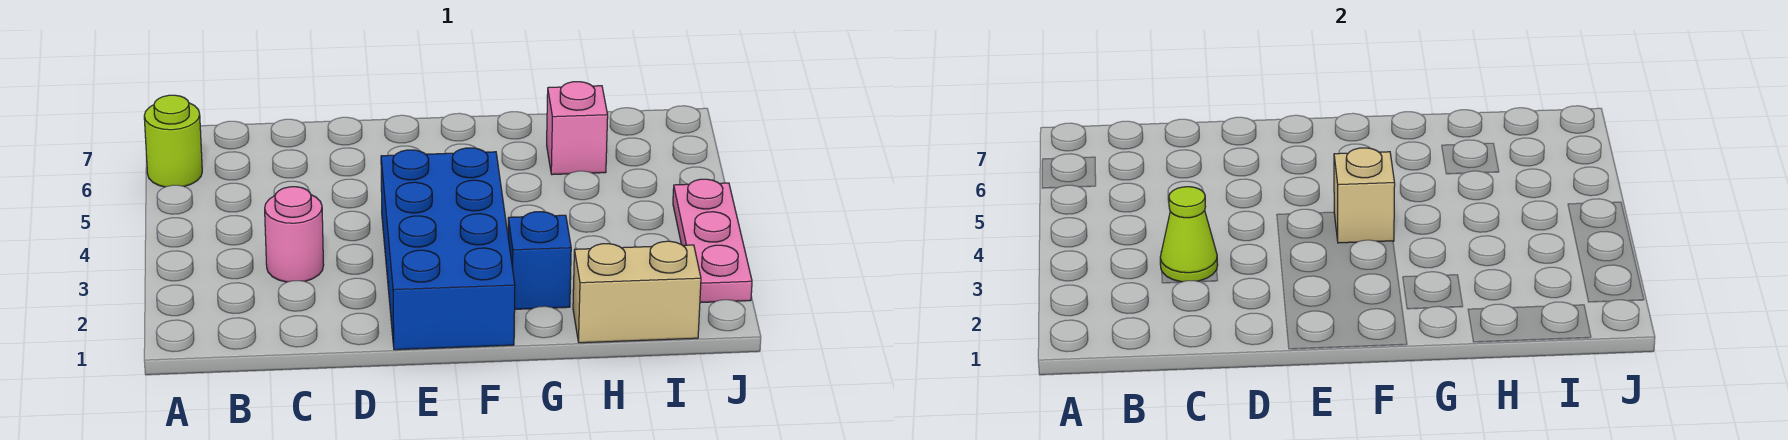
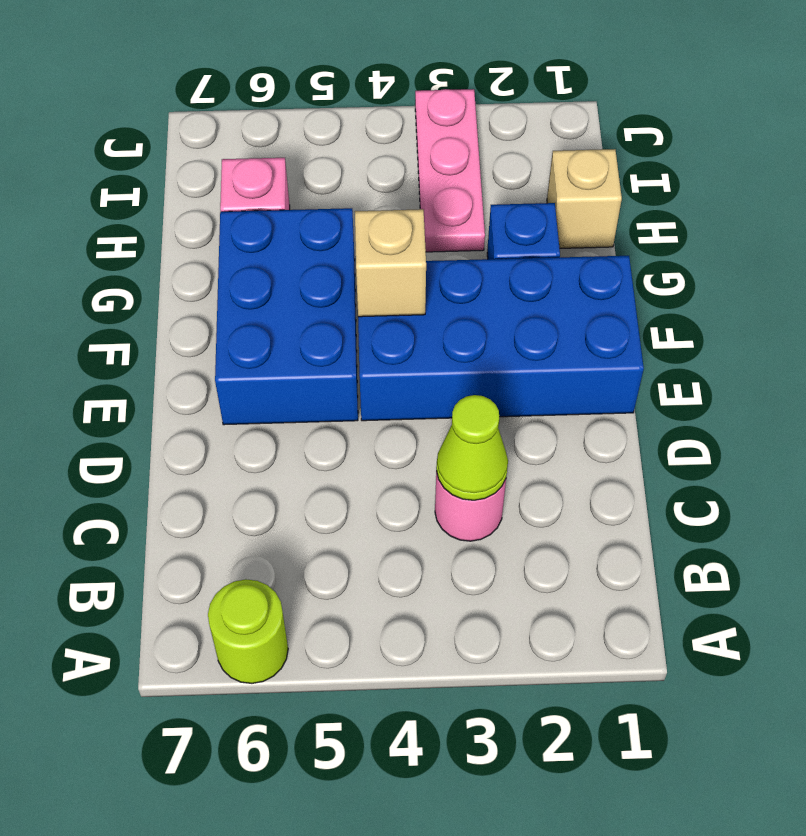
none -> blue 2x3 brick [215,208,358,425]
tan 1x2 brick [573,241,701,343] -> tan 1x1 brick [547,149,622,248]
pink 1x3 plate [673,179,752,303] -> pink 1x3 plate turned to [415,89,485,252]

